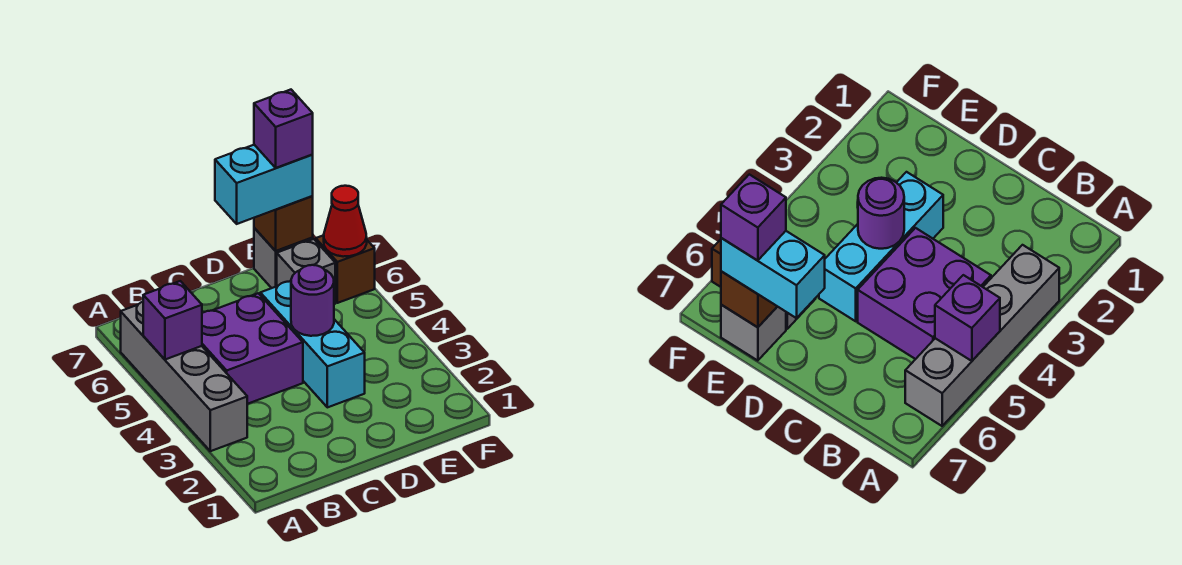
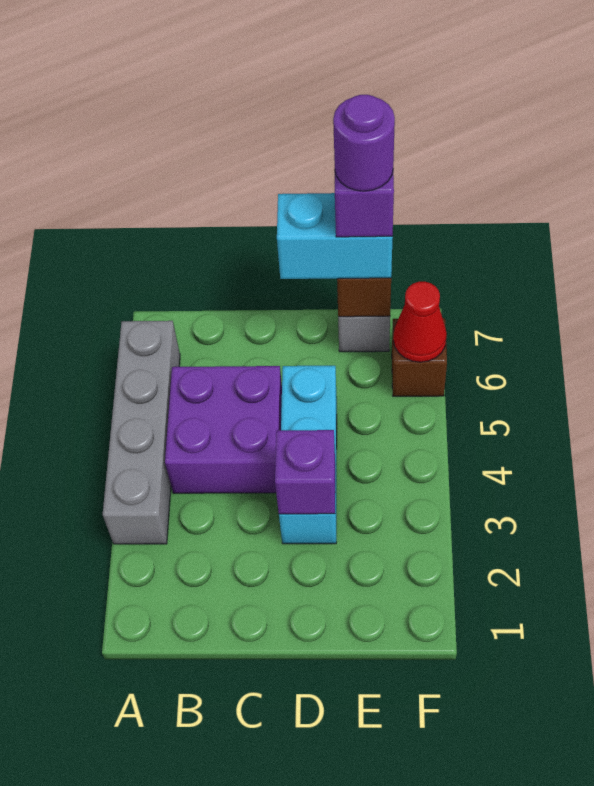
purple 1x1 brick [143,281,202,360] -> purple 1x1 brick moved to [275,430,335,514]
purple 1x1 round brick [291,265,334,336] -> purple 1x1 round brick moved to [333,95,395,191]
grey 1x1 brick [277,239,335,304] -> none

